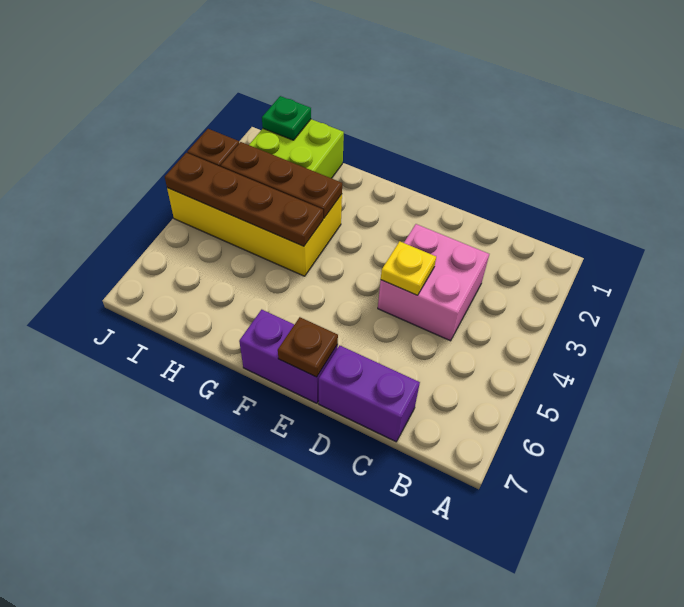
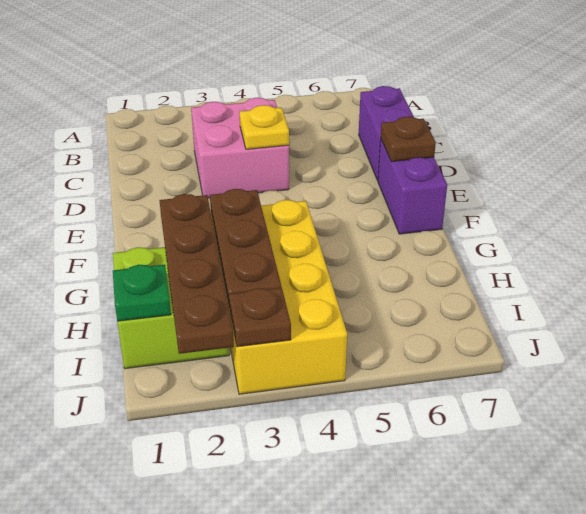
brown 1x4 plate [165,153,323,246] -> brown 1x4 plate moved to [159,194,234,354]

